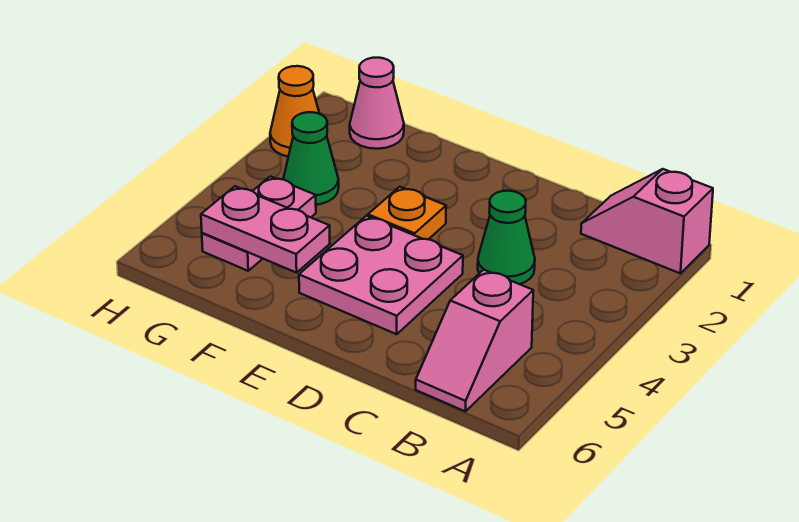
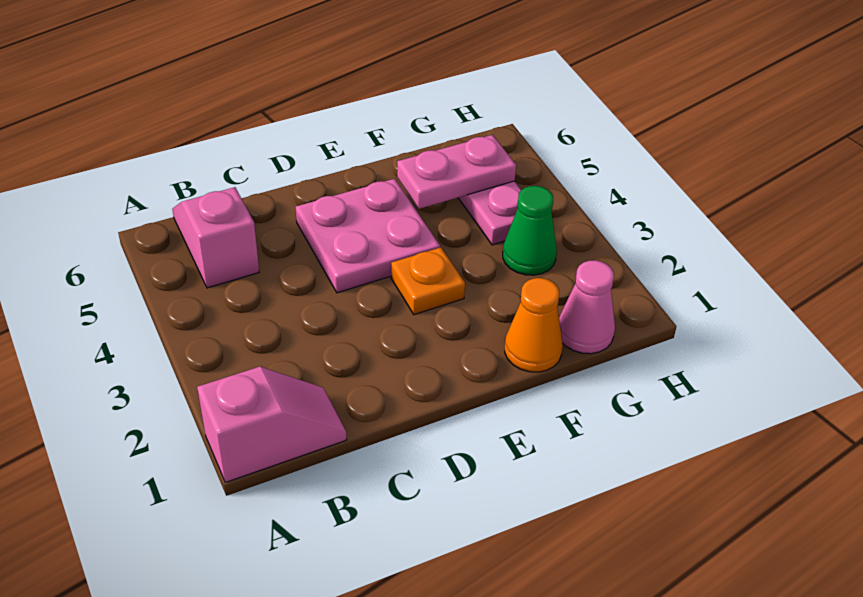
green 1x1 cone [478,191,535,284] -> none
orange 1x1 cone [270,66,319,157] -> orange 1x1 cone moved to [505,278,563,372]

